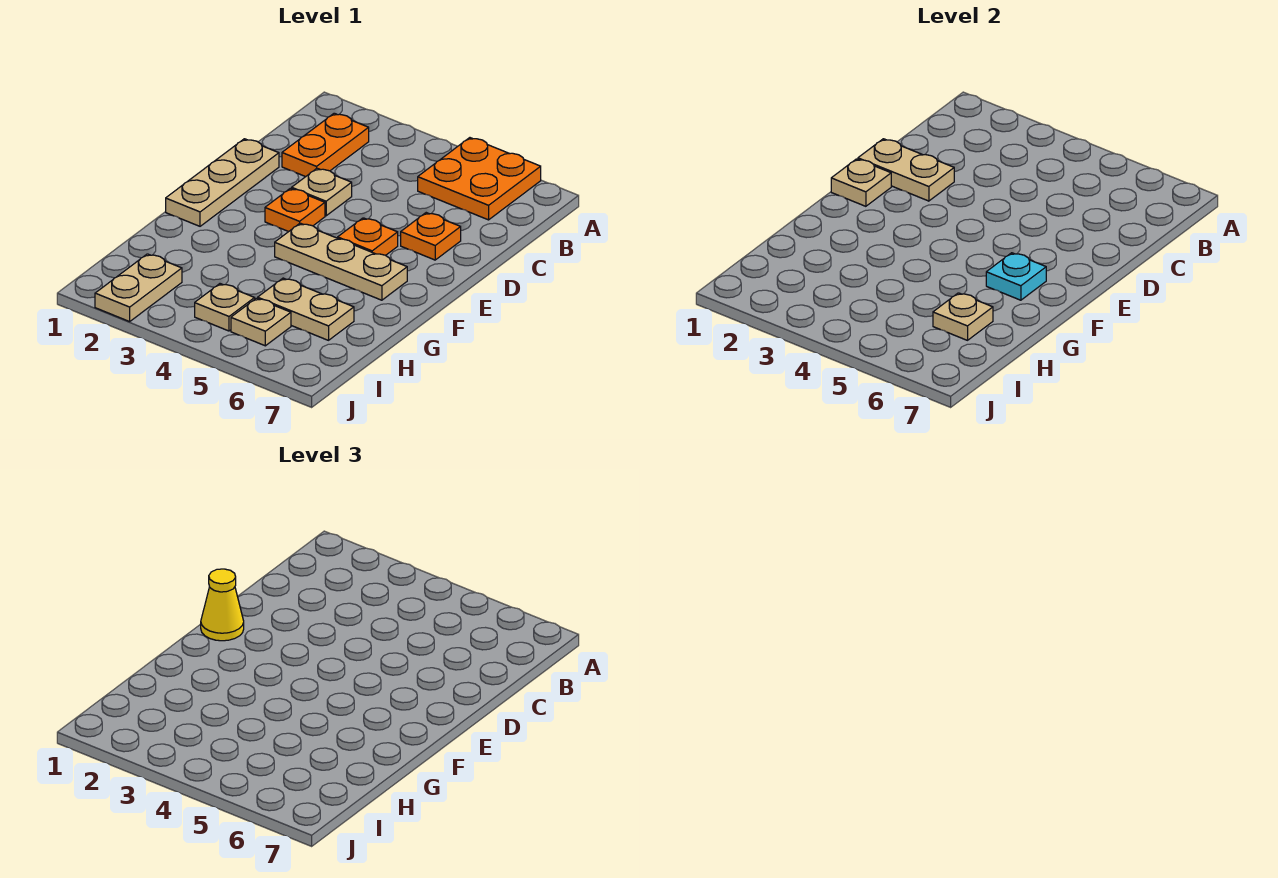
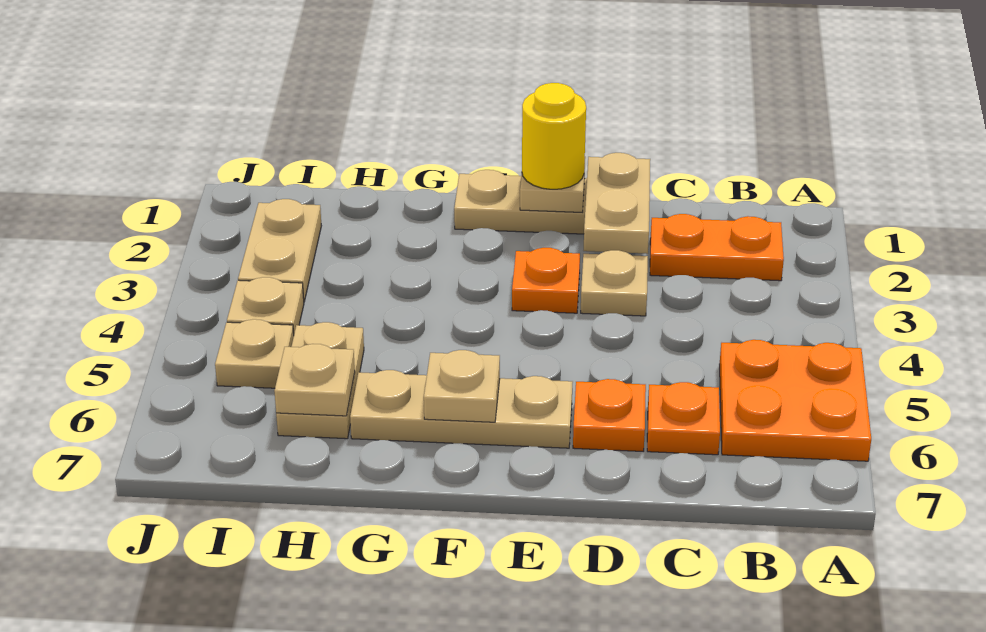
yellow 1x1 cone [201,569,244,641] -> yellow 1x1 round brick [522,83,586,189]
orange 1x1 plate [338,218,398,255] -> orange 1x1 plate moved to [647,382,720,455]
tan 1x3 plate [275,223,407,300] -> tan 1x3 plate turned to [350,370,573,448]
cyan 1x1 plate [986,253,1046,300] -> tan 1x1 plate [424,350,500,422]
tan 1x2 plate [95,254,182,322] -> tan 1x2 plate turned to [238,199,321,301]

